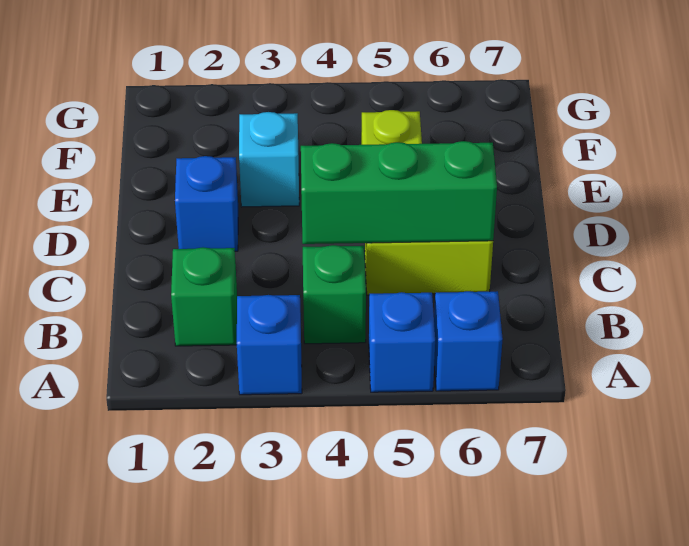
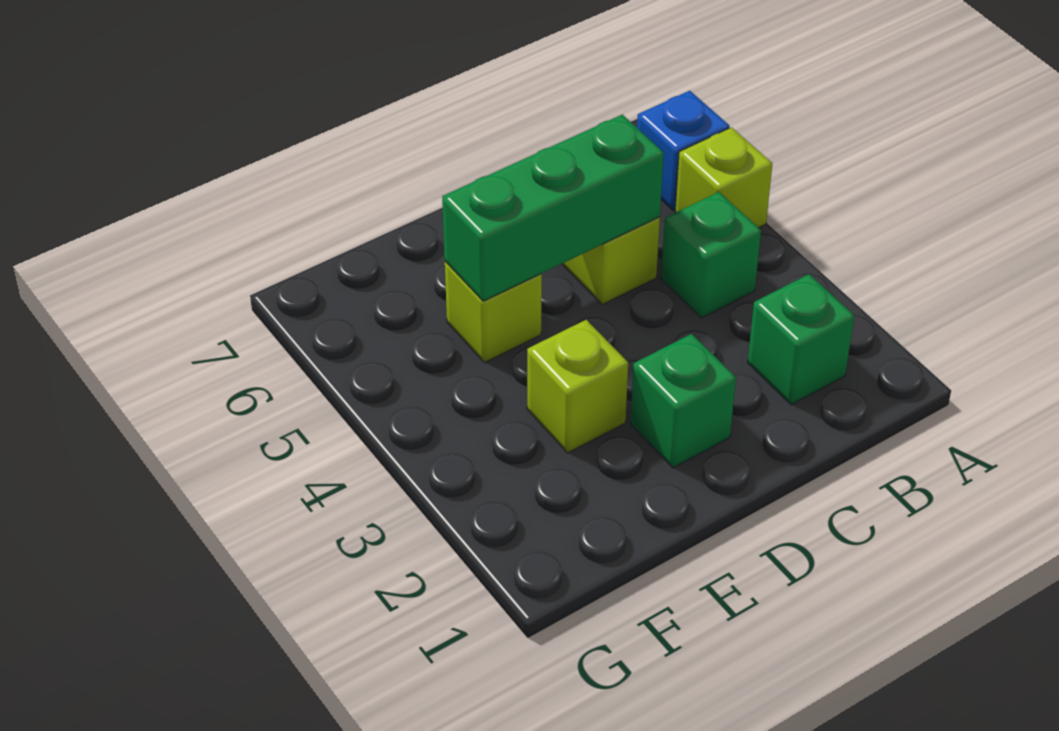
blue 1x1 brick [237,295,302,395] -> none
blue 1x1 brick [369,292,435,392] -> lime 1x1 brick [675,127,772,228]
green 1x3 brick [301,141,497,244] -> green 1x3 brick turned to [442,115,664,301]
blue 1x1 brick [175,156,238,251] -> green 1x1 brick [631,334,736,468]
cyan 1x1 brick [239,112,299,207] -> lime 1x1 brick [527,320,628,453]

